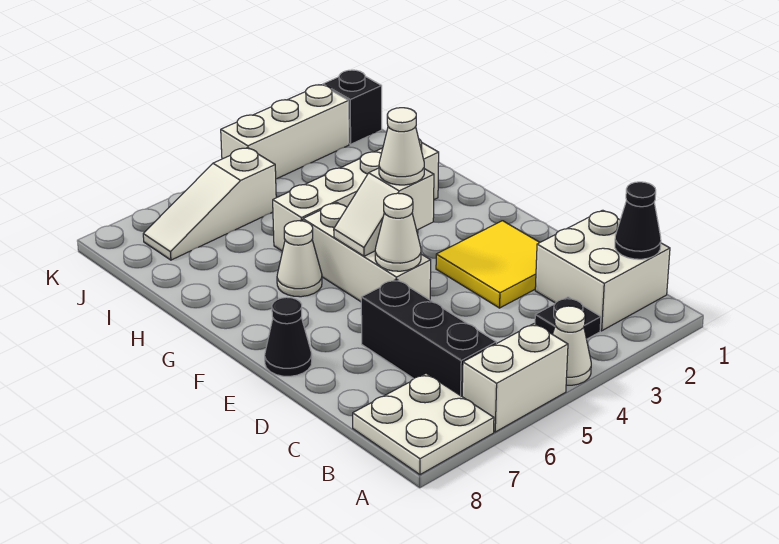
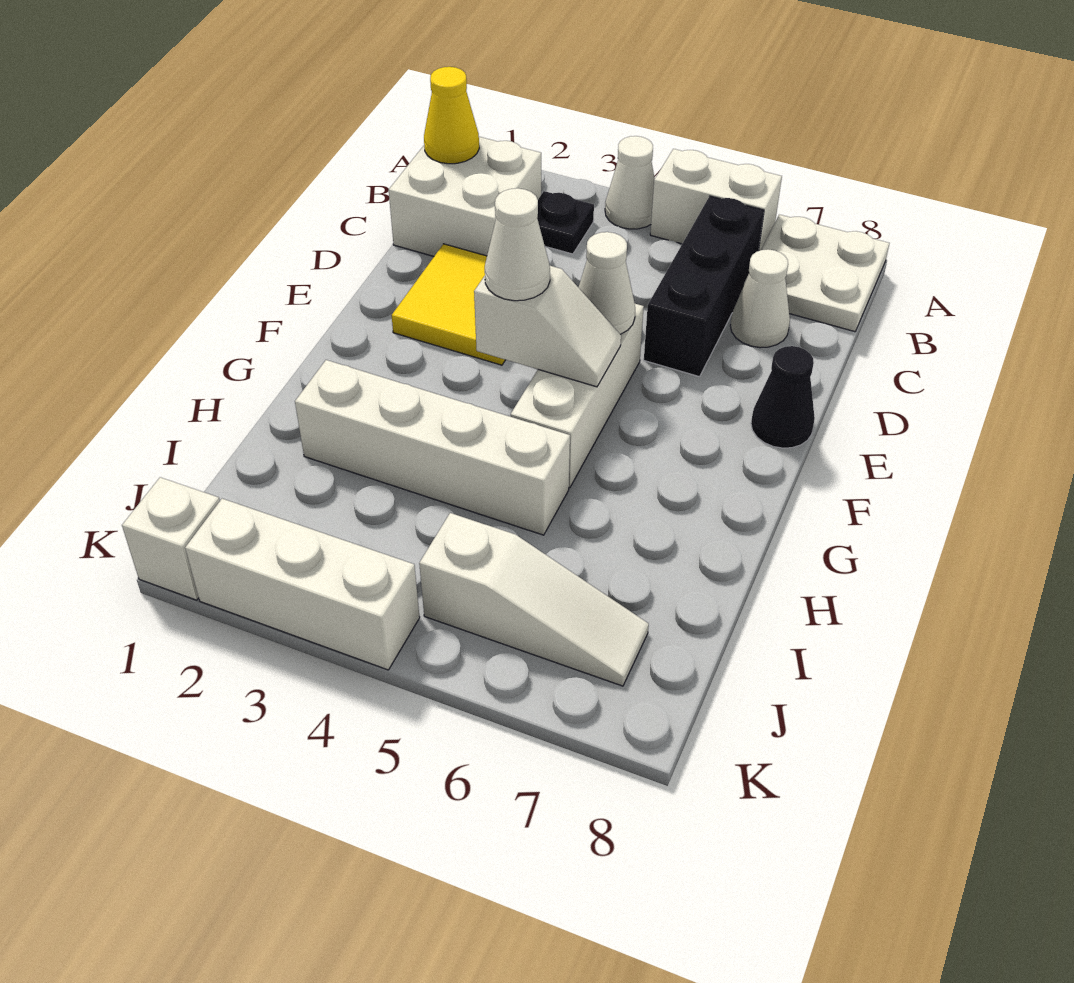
black 1x1 cone [615,182,661,259] -> yellow 1x1 cone [424,67,479,164]
white 1x1 cone [277,221,322,297] -> white 1x1 cone moved to [730,249,790,348]
black 1x1 brick [323,70,382,144] -> white 1x1 brick [122,477,220,600]

